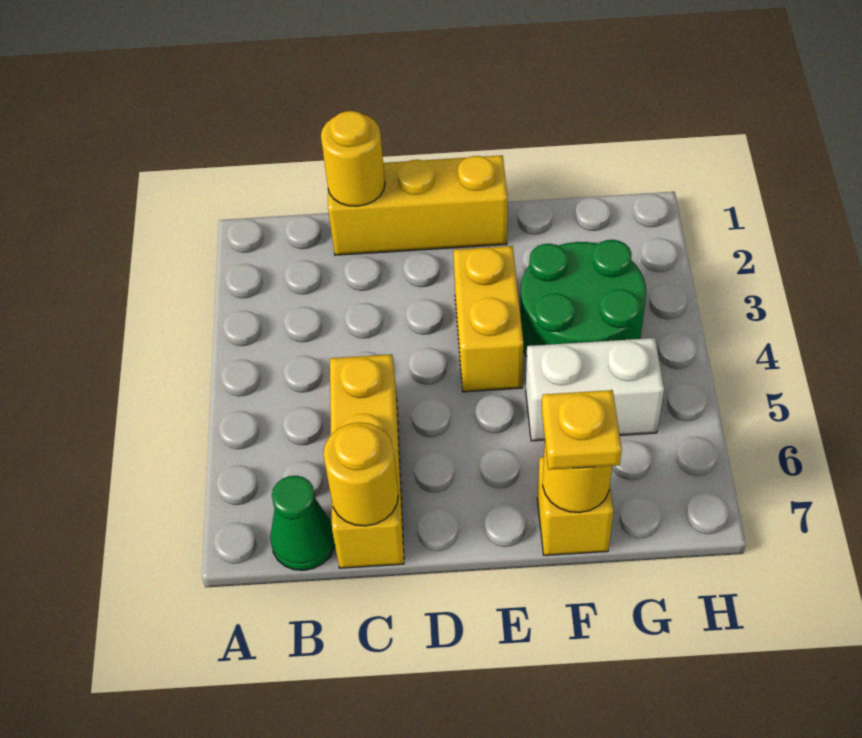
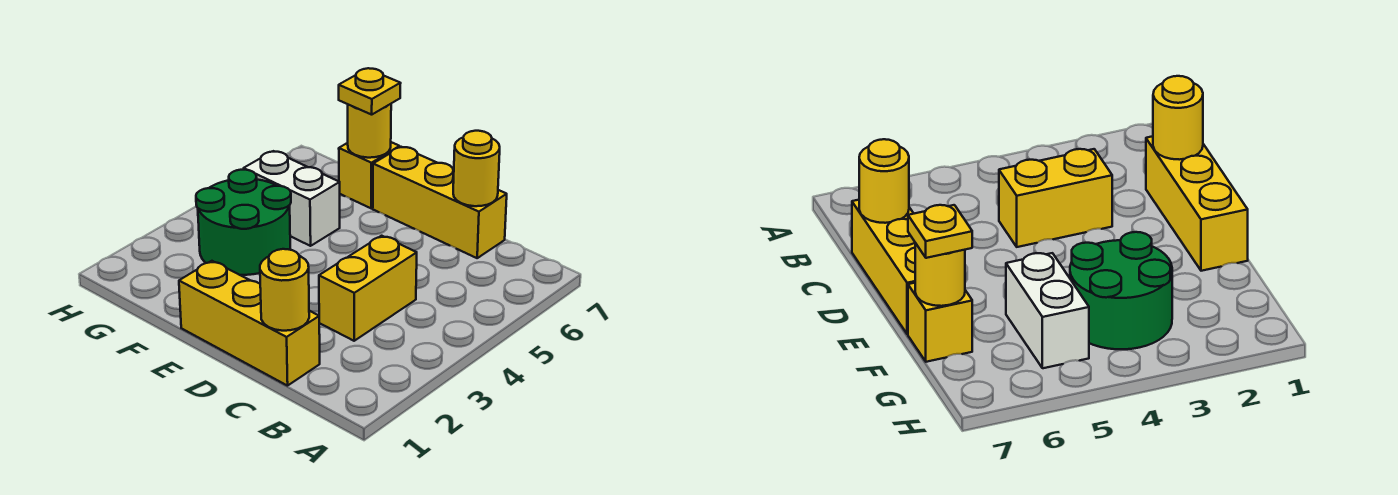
green 1x1 cone [270,476,335,570] -> none
yellow 1x3 brick [330,354,404,568] -> yellow 1x3 brick turned to [373,147,507,258]
yellow 1x2 brick [453,246,523,392] -> yellow 1x2 brick moved to [319,236,417,341]

